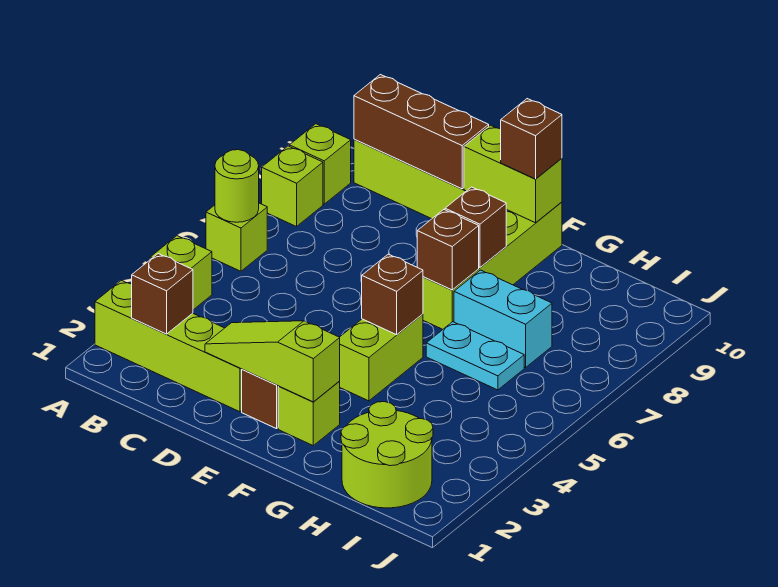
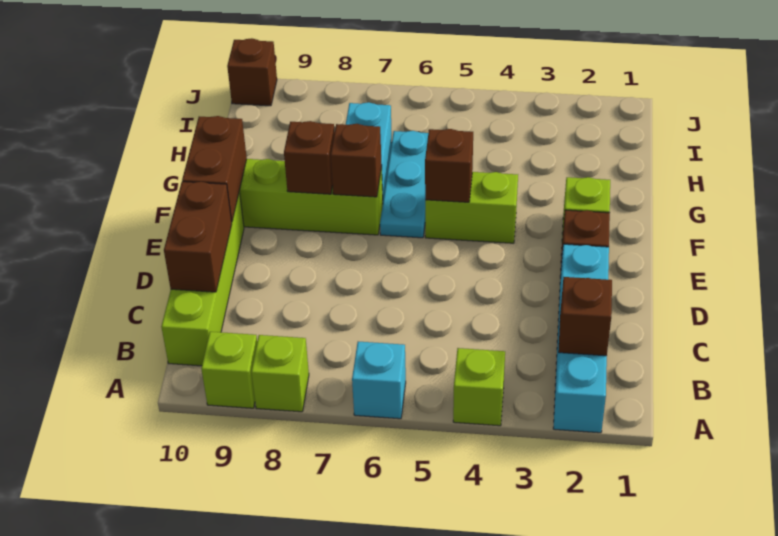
lime 1x4 brick [95,280,242,412] -> cyan 1x4 brick [553,244,609,433]
lime 1x1 brick [206,203,267,271] -> cyan 1x1 brick [352,342,406,419]
lime 1x1 round brick [215,150,259,222] -> none
brown 1x3 brick [354,74,489,189] -> brown 1x2 brick [164,182,232,292]
lime 1x3 slope [205,321,340,402] -> none
lime 1x2 brick [464,125,562,223] -> brown 1x2 brick [182,116,247,221]
brown 1x1 brick [501,99,562,179] -> brown 1x1 brick moved to [227,38,277,106]
cyan 1x2 plate [426,322,524,390] -> cyan 1x3 plate [380,131,428,238]
lime 2x2 round brick [341,402,433,508] -> none

